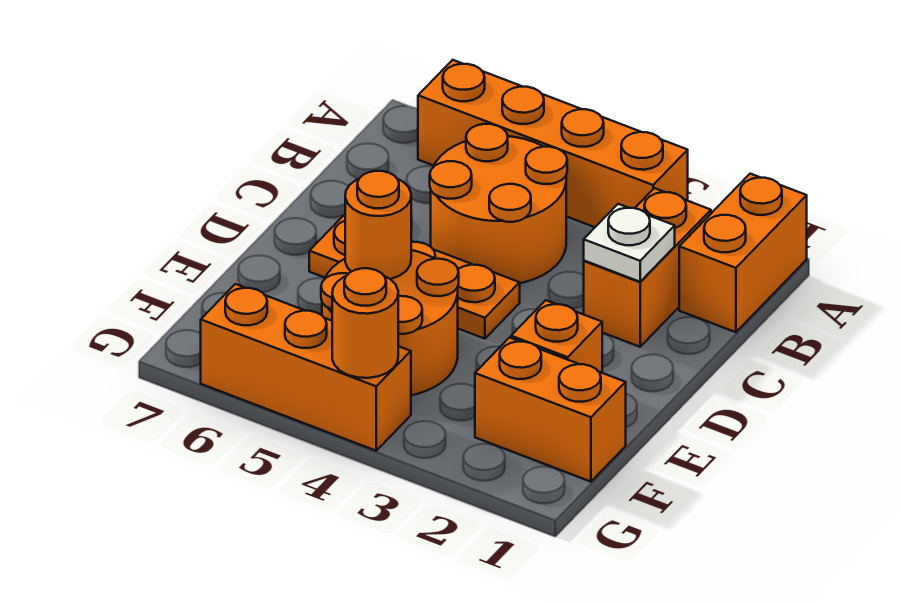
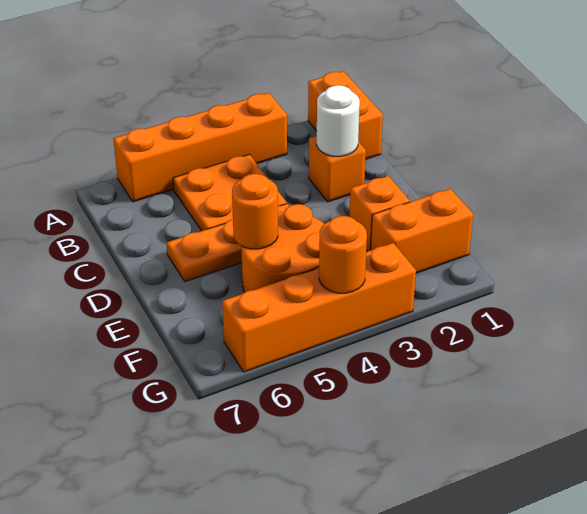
orange 1x2 brick [584,188,711,347] -> orange 1x1 brick [309,136,366,202]
orange 2x2 round brick [430,124,567,283] -> orange 2x2 plate [173,154,287,231]
white 1x1 plate [584,204,675,282] -> white 1x1 round brick [317,85,360,156]
orange 1x3 brick [201,284,411,451] -> orange 1x4 brick [222,243,416,372]

